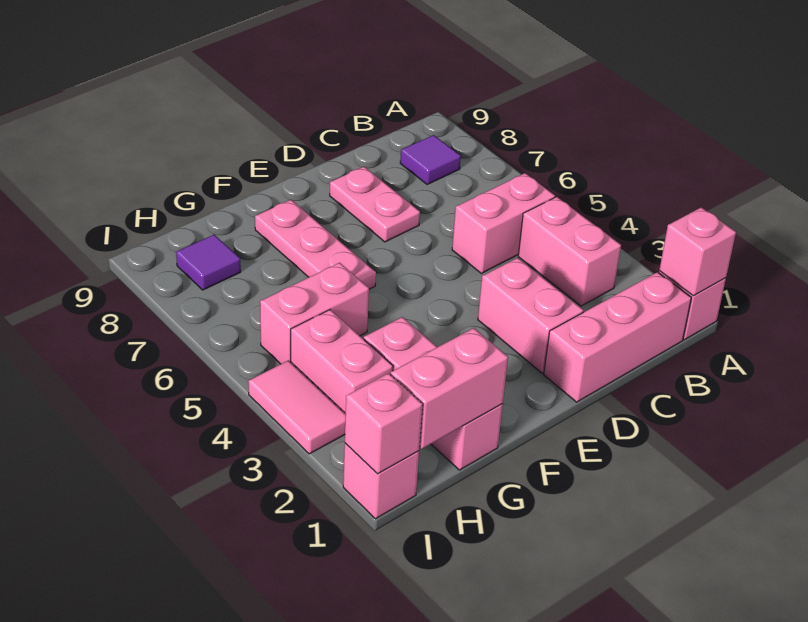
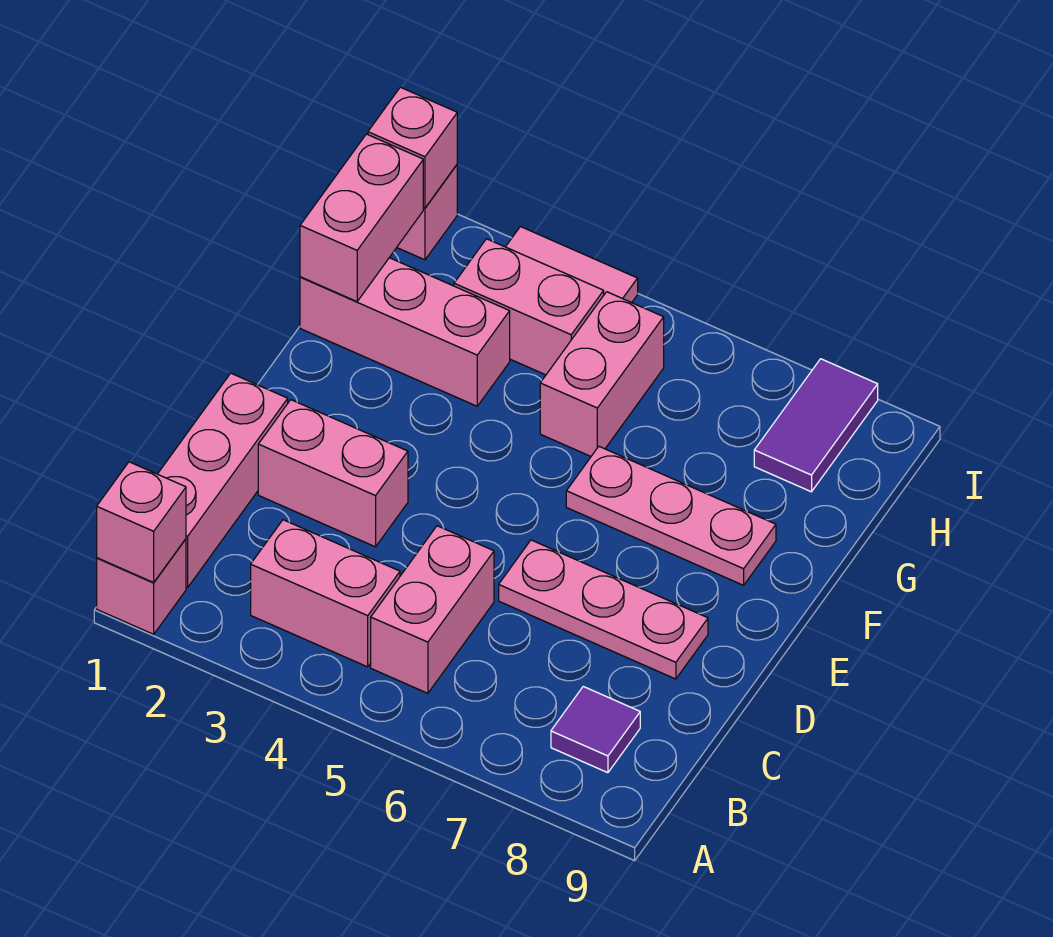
pink 1x2 plate [330,167,420,242] -> pink 1x3 plate [499,540,708,679]
purple 1x1 tile [176,235,241,290] -> purple 1x2 tile [754,359,878,492]

